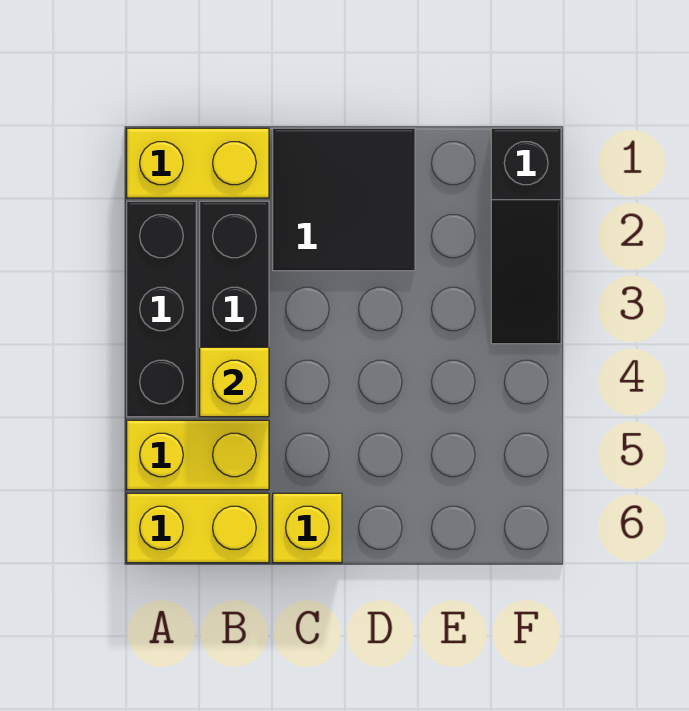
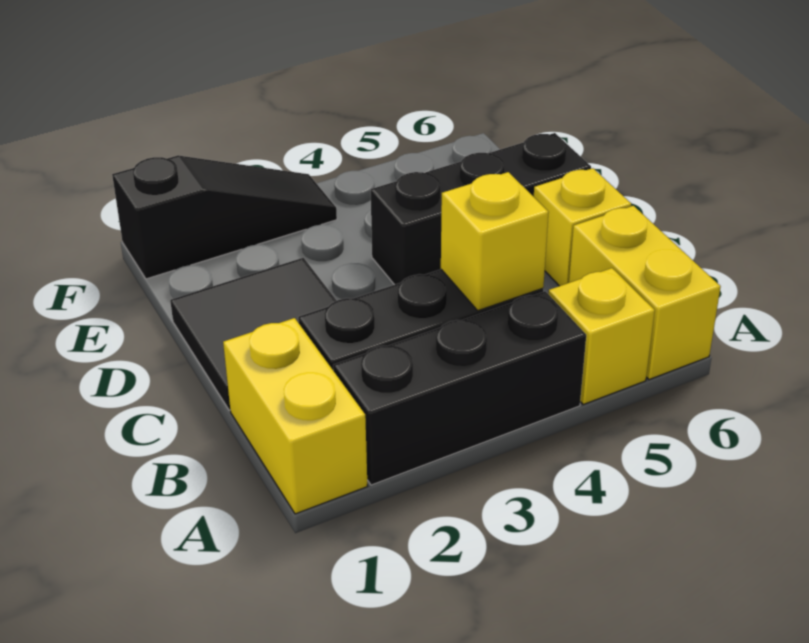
yellow 1x2 brick [127,420,269,490] -> yellow 1x1 brick [548,268,655,405]
none -> black 1x3 brick [371,133,591,285]

